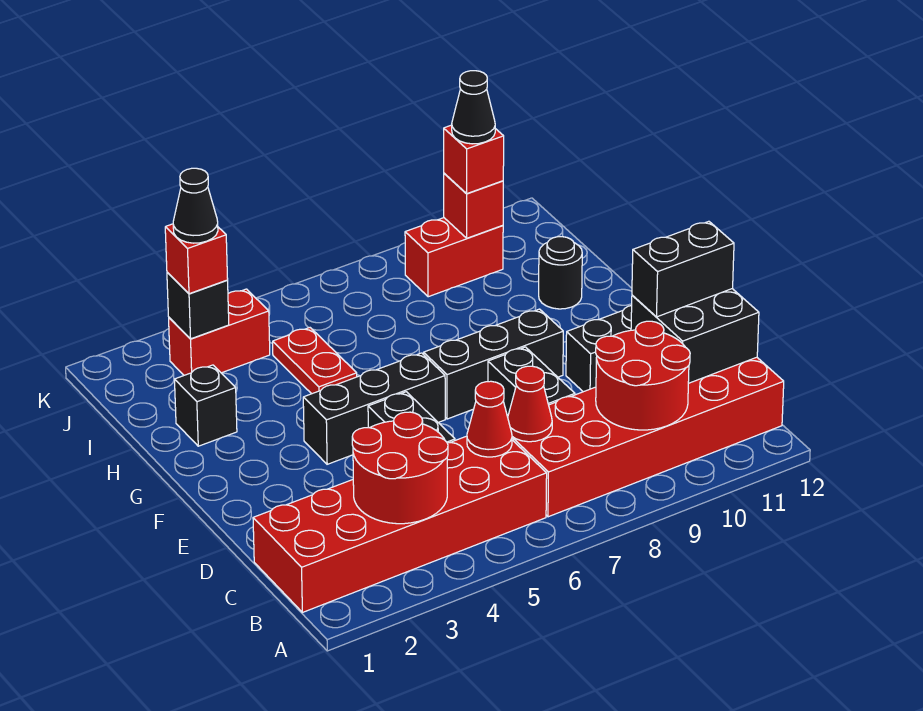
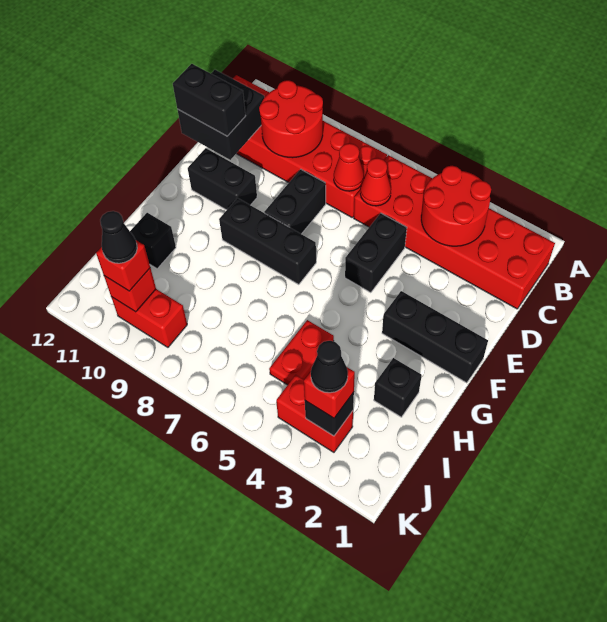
black 1x3 brick [303,353,445,464] -> black 1x3 brick moved to [382,291,488,383]
black 1x1 round brick [539,237,582,309] -> black 1x1 brick [130,213,176,269]

